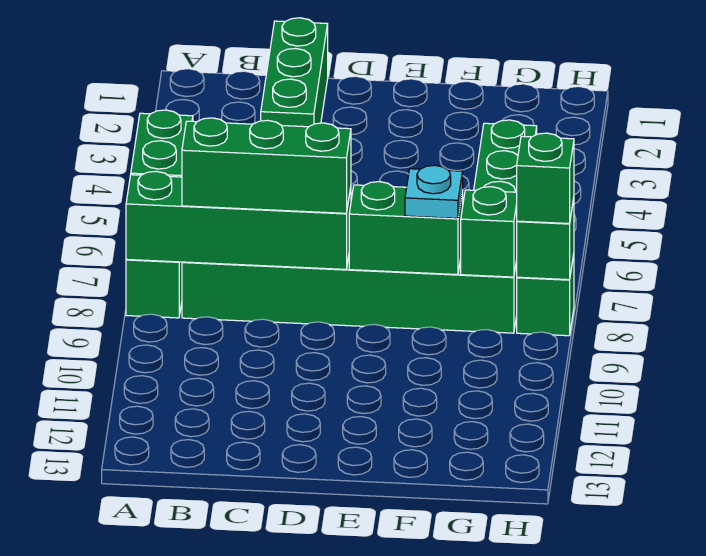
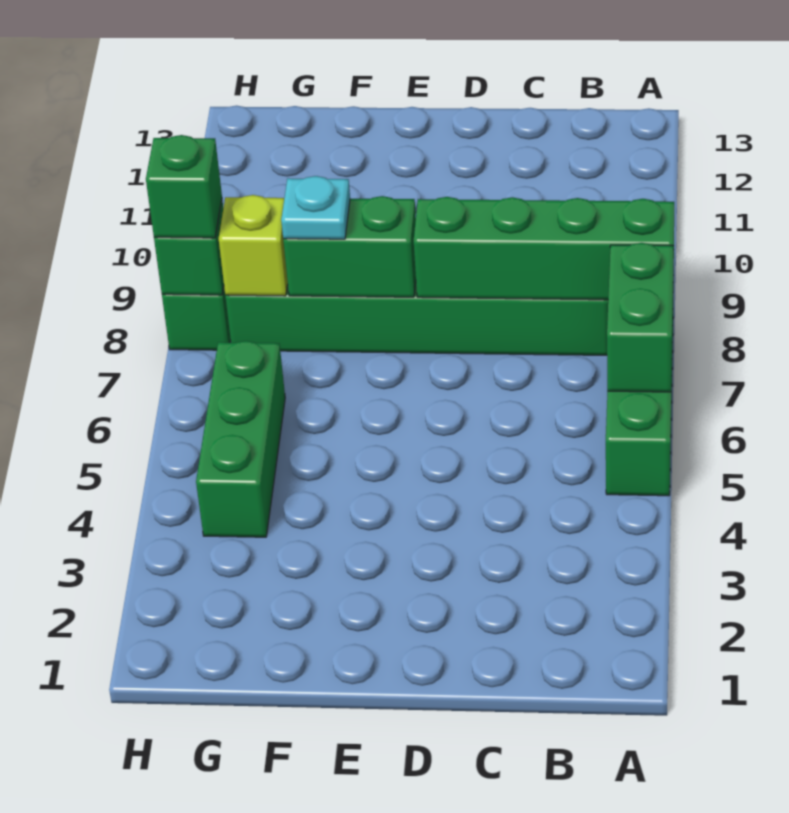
green 1x3 brick [182,118,351,213] -> none
green 1x3 brick [261,18,328,127] -> none
green 1x1 brick [461,187,517,277] -> lime 1x1 brick [219,195,288,296]

